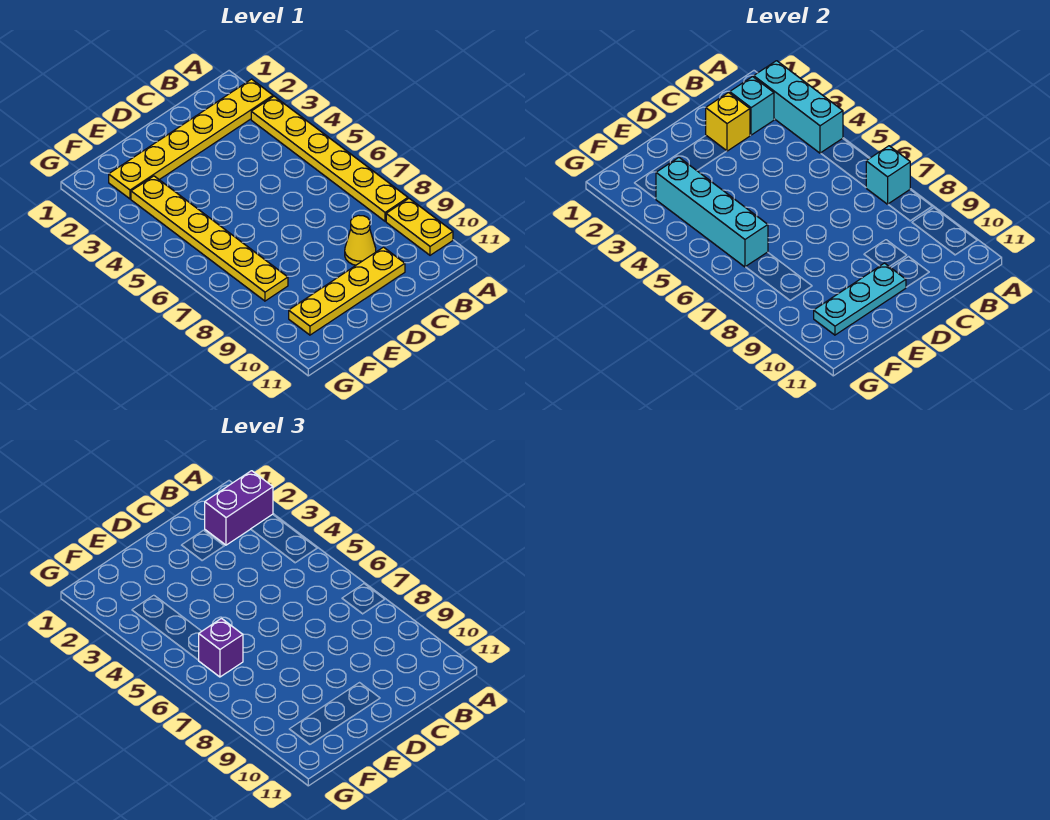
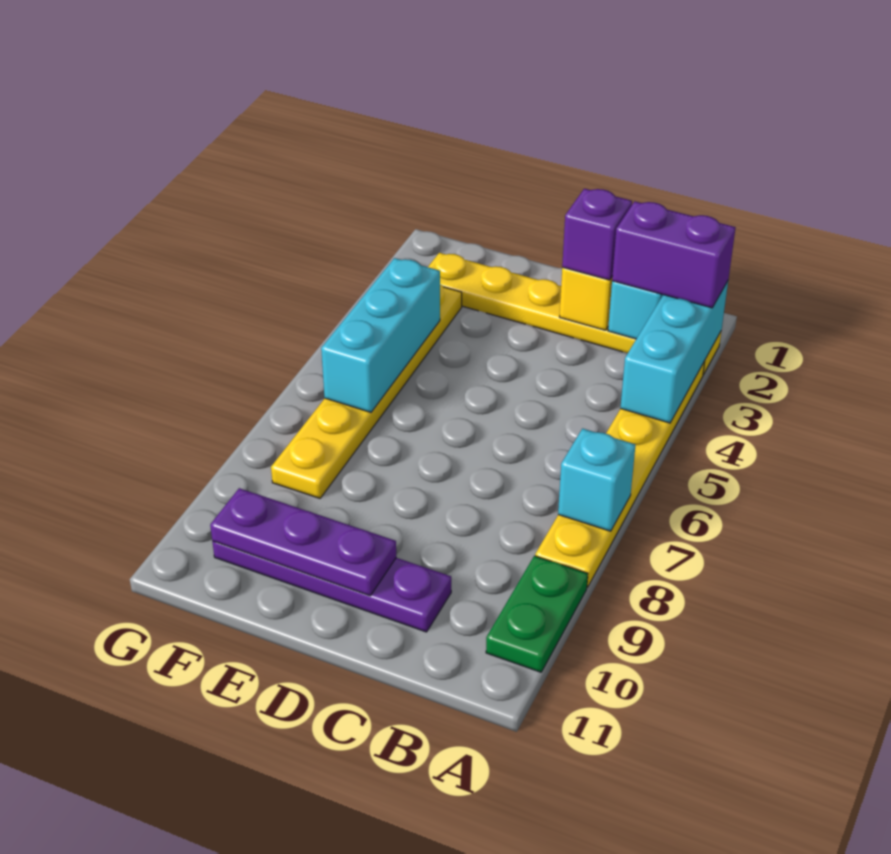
yellow 1x2 plate [386,199,453,255] -> green 1x2 plate [486,556,588,672]
yellow 1x1 cone [345,215,376,265] -> none
yellow 1x4 plate [289,247,405,335] -> purple 1x4 plate [213,541,451,632]
cyan 1x3 plate [814,263,906,335] -> purple 1x3 plate [210,488,396,596]
cyan 1x4 brick [656,158,768,267] -> cyan 1x3 brick [321,258,440,412]
purple 1x1 brick [199,618,243,677] -> purple 1x1 brick moved to [562,189,632,280]

